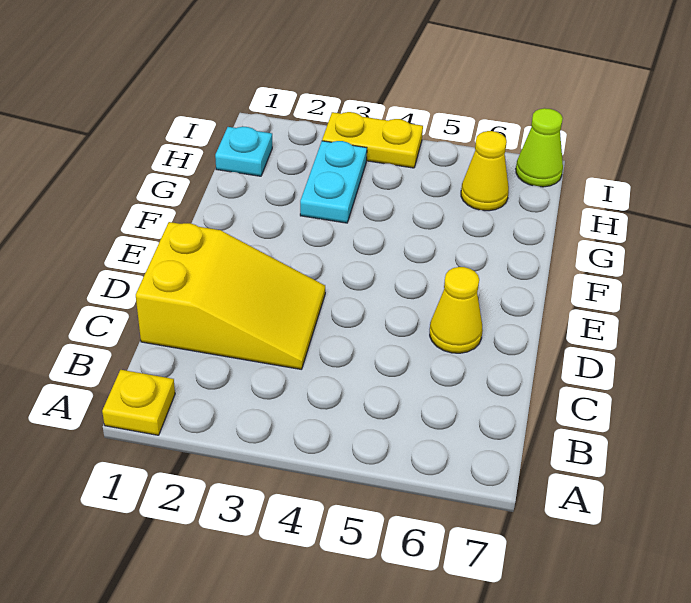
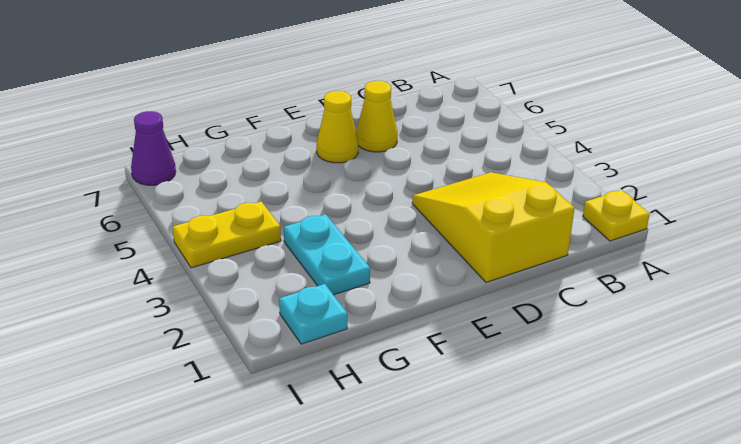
cyan 1x2 plate [300,141,367,223] -> cyan 1x2 plate turned to [284,214,370,295]
yellow 1x1 cone [461,131,509,211] -> yellow 1x1 cone moved to [317,91,358,163]
yellow 1x2 plate [322,112,423,168] -> yellow 1x2 plate turned to [173,202,281,268]
lime 1x1 cone [516,108,563,187] -> purple 1x1 cone [131,111,176,185]

